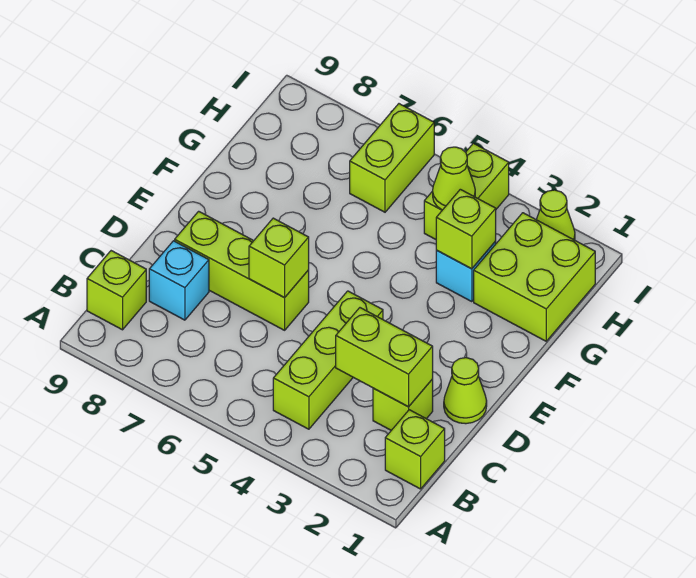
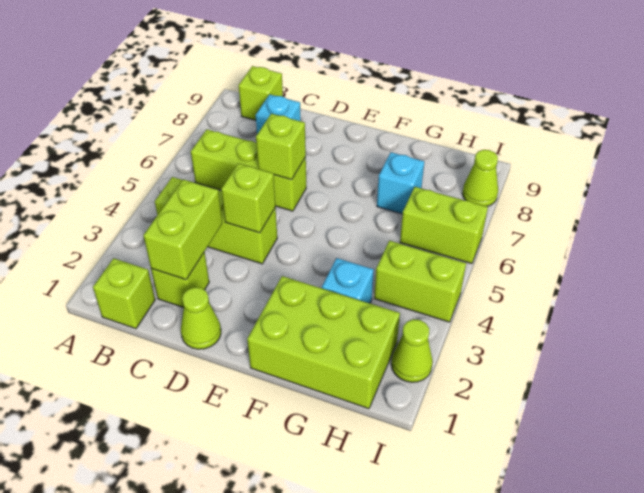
lime 1x3 brick [175,211,309,330] -> lime 1x3 brick turned to [191,130,306,211]
lime 2x2 brick [474,213,595,341] -> lime 2x3 brick [247,276,400,409]
lime 1x1 brick [436,189,496,269] -> lime 1x1 brick moved to [221,163,275,233]
none -> cyan 1x1 brick [377,152,424,214]
lime 1x1 cone [433,147,475,210] -> lime 1x1 cone moved to [462,150,498,206]

